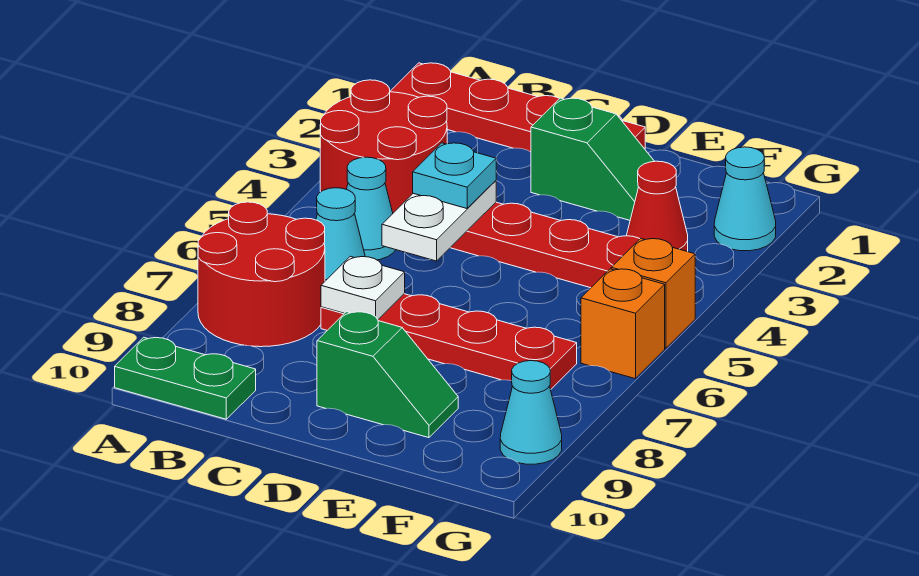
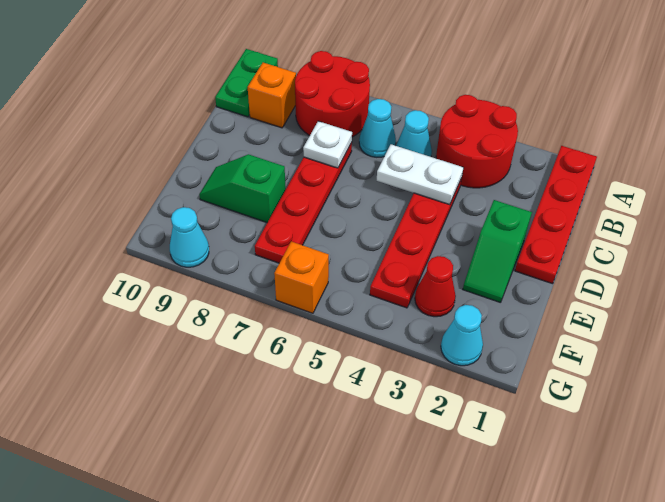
cyan 1x1 plate [413,143,496,208] -> none
green 1x2 slope [317,312,458,438] -> green 1x2 slope turned to [199,154,286,223]
orange 1x1 brick [611,238,695,348] -> orange 1x1 brick moved to [248,63,296,128]

